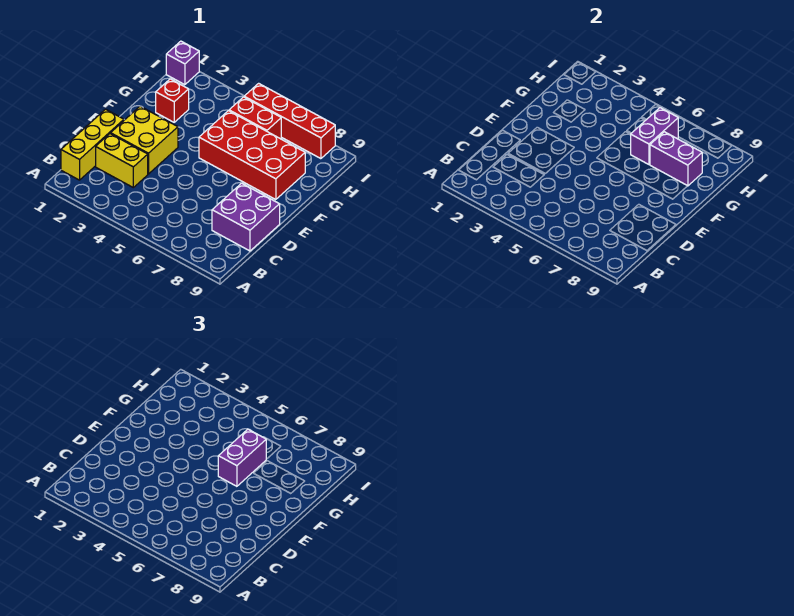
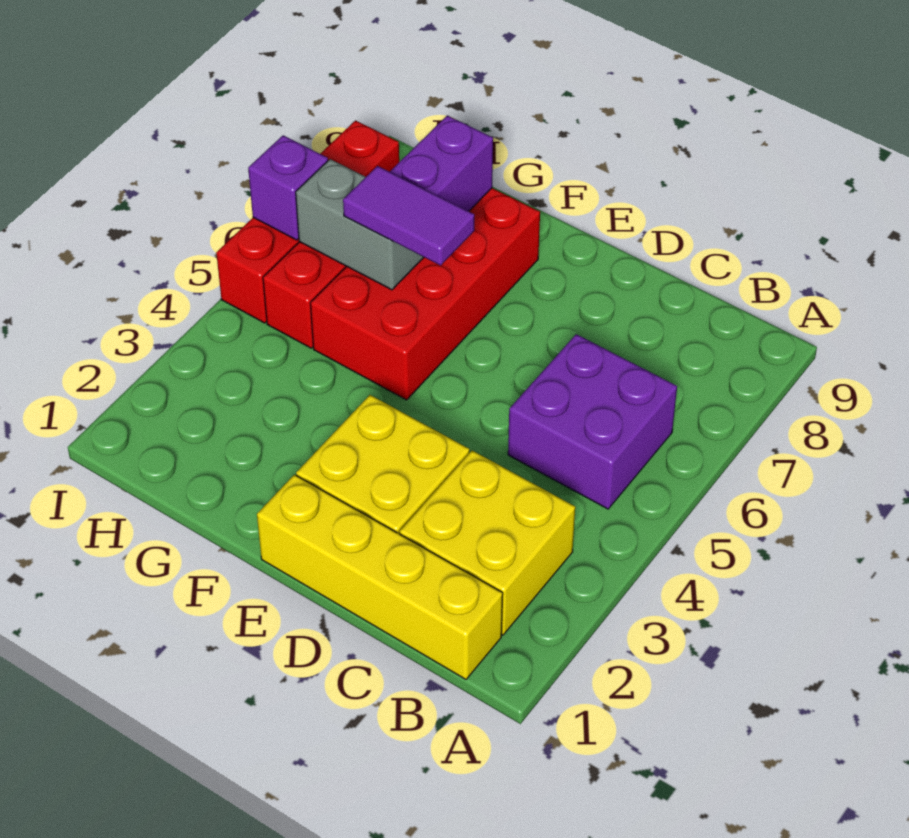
yellow 1x3 brick [61,109,124,180] -> yellow 1x4 brick [257,475,503,679]
yellow 1x2 brick [96,134,148,187] -> yellow 2x2 brick [399,450,575,635]
purple 2x2 brick [212,183,280,251] -> purple 2x2 brick moved to [508,334,677,509]
purple 1x2 brick [218,429,266,486] -> purple 1x2 tile [343,166,474,266]
red 1x1 brick [156,79,189,122] -> none
purple 1x2 brick [631,108,678,164] -> grey 1x2 brick [296,159,424,290]
purple 1x1 brick [166,41,199,85] -> purple 1x1 brick moved to [248,135,328,240]

